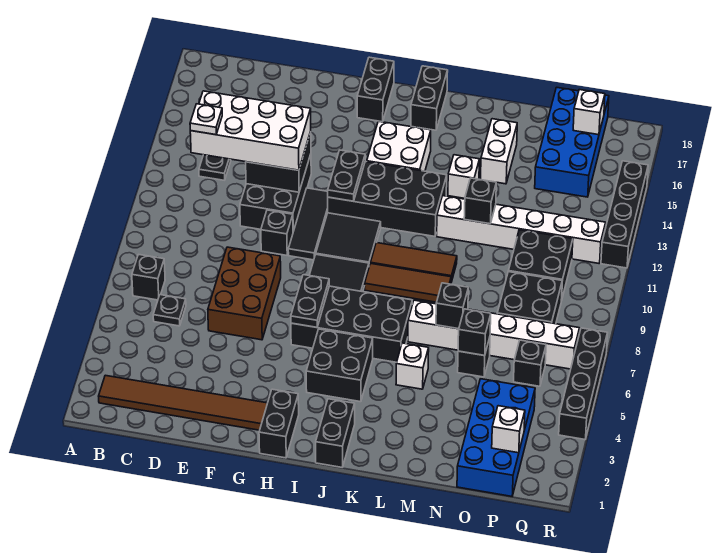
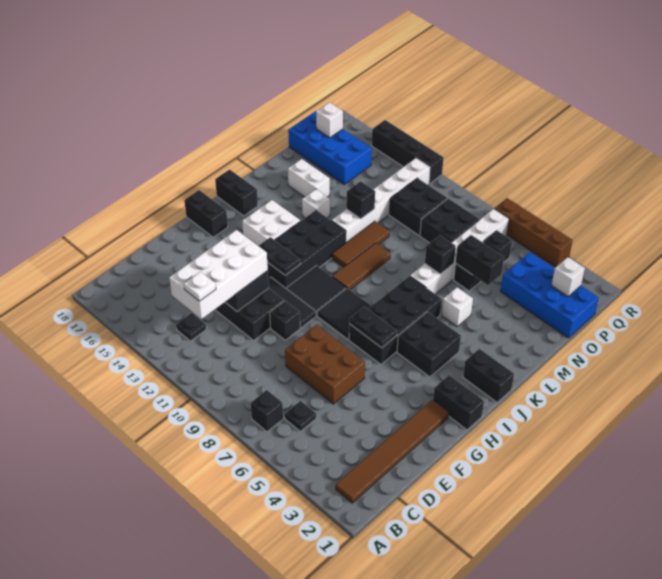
brown 1x3 tile [365,263,451,302] -> brown 1x3 tile moved to [332,221,389,267]
black 1x1 brick [458,309,491,356] -> black 1x2 brick [456,235,504,285]
black 1x4 brick [559,328,607,439] -> brown 1x4 brick [494,198,573,267]

